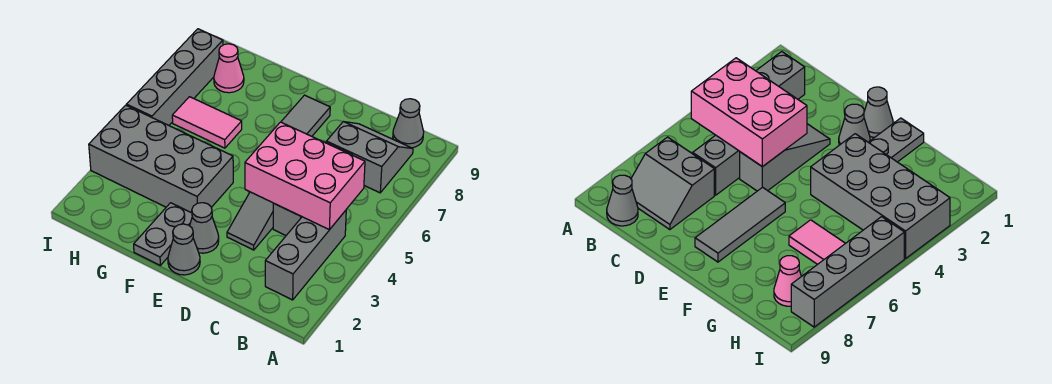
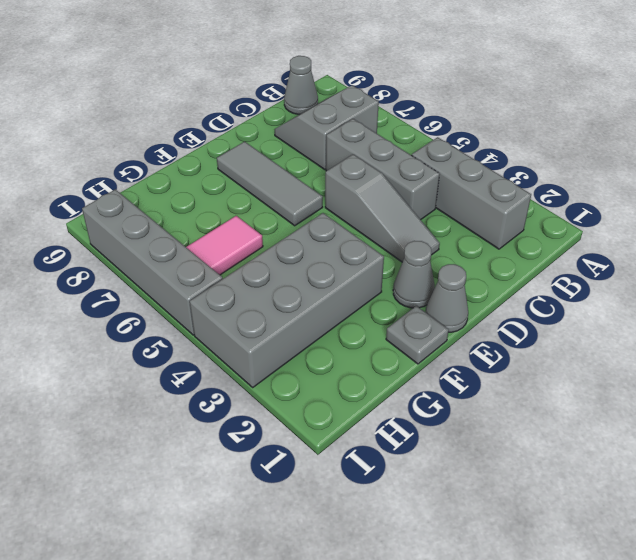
pink 2x3 brick [245,122,365,230] -> none
grey 1x2 plate [134,203,192,265] -> grey 1x1 plate [386,306,449,364]
pink 1x1 cone [214,44,244,93] -> none

